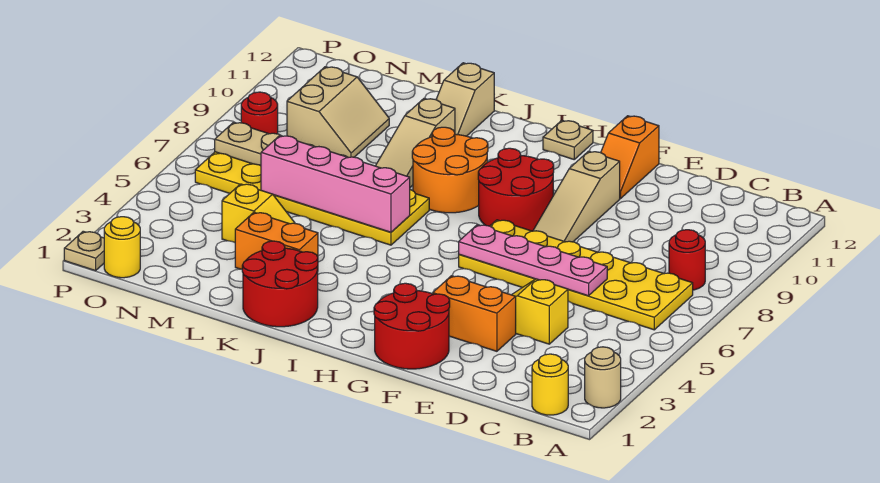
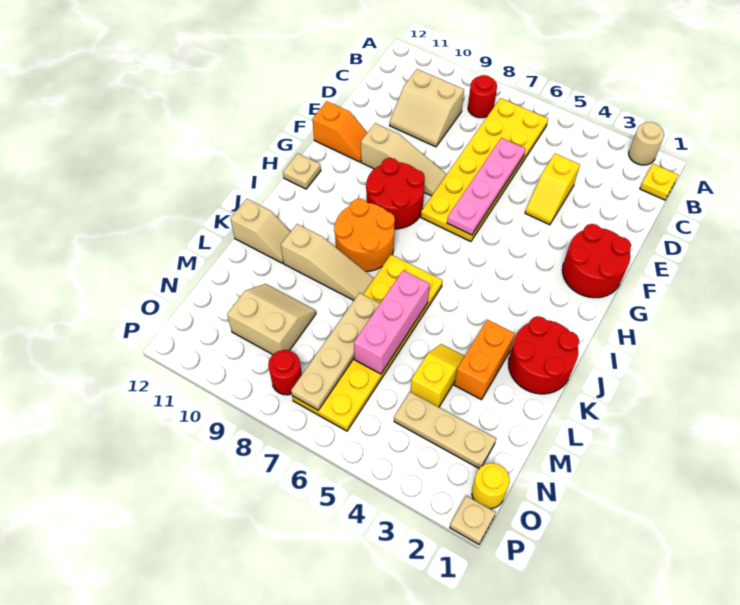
yellow 1x1 round brick [532,354,568,415] -> yellow 1x1 plate [640,164,678,200]
none -> tan 2x2 slope [390,69,464,147]
orange 1x2 brick [433,276,516,351] -> none
pink 1x4 brick [261,136,410,232] -> pink 1x3 brick [354,270,430,374]
none -> tan 1x3 plate [394,392,496,469]

